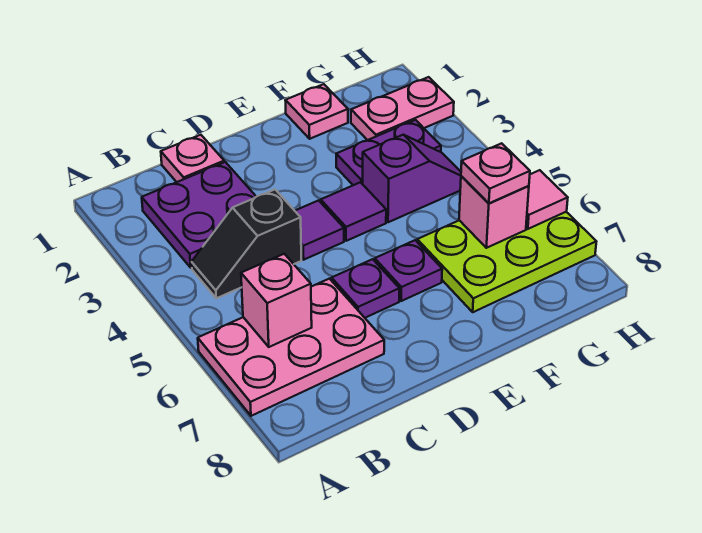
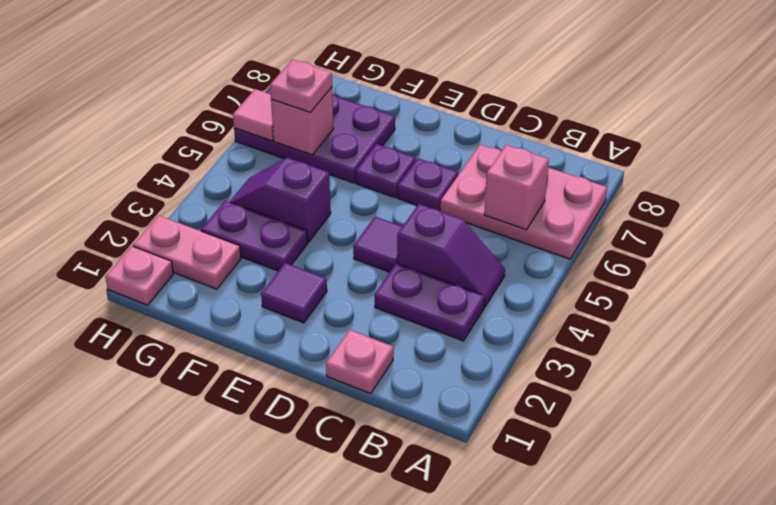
purple 2x2 plate [142,162,256,268] -> purple 1x2 plate [374,263,485,341]
black 1x2 slope [192,190,301,298] -> purple 1x2 slope [397,204,505,307]
purple 1x1 tile [321,182,386,241] -> purple 1x1 tile moved to [261,263,327,323]
pink 1x1 plate [285,84,348,139] -> pink 1x1 plate moved to [105,246,173,305]
lime 2x3 plate [417,212,596,312] -> purple 2x3 plate [234,87,395,183]

